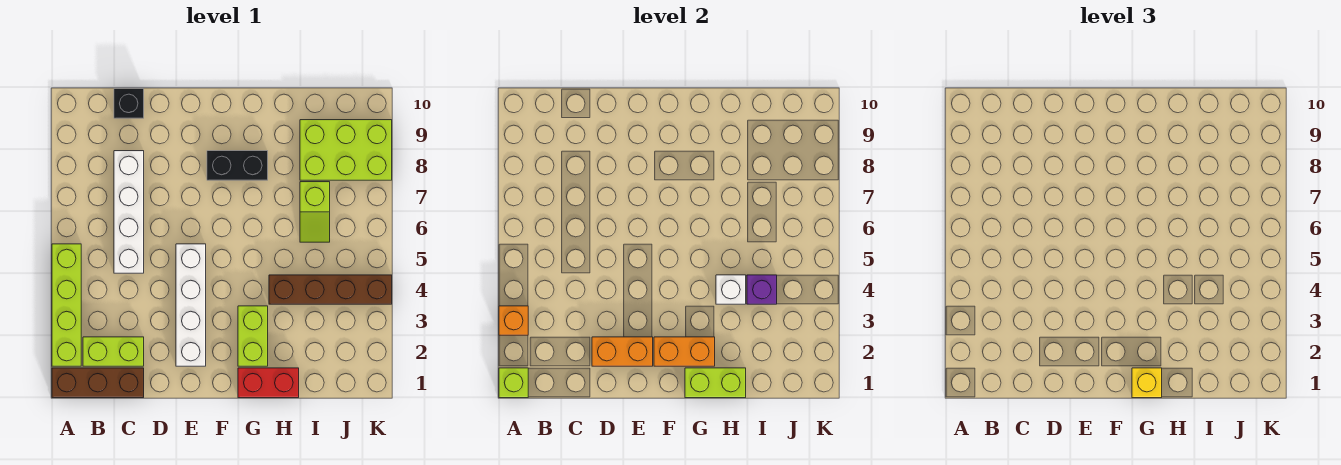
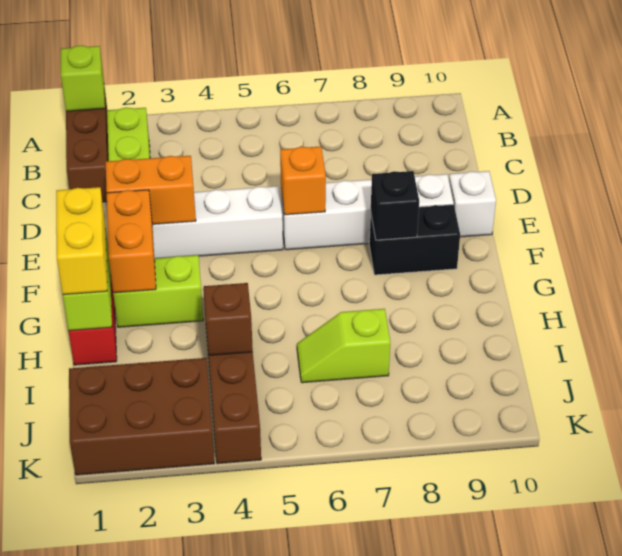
lime 1x4 brick [52,244,81,366] -> none
orange 1x1 brick [499,306,528,335] -> orange 1x1 brick moved to [280,146,326,215]
white 1x4 brick [114,151,144,273] -> white 1x4 brick moved to [281,174,454,250]
black 1x1 brick [114,89,144,118] -> black 1x1 brick moved to [371,171,419,240]
orange 1x2 brick [592,337,653,366] -> orange 1x2 brick turned to [106,156,196,224]
black 1x2 brick [207,151,268,180] -> black 1x2 brick turned to [369,204,460,275]
yellow 1x1 brick [1132,368,1162,398] -> yellow 1x2 brick [56,187,107,295]
white 1x1 brick [716,275,746,304] -> white 1x1 brick moved to [449,171,496,237]
purple 1x1 brick [747,275,777,304] -> brown 1x1 brick [204,283,253,356]
lime 2x3 brick [300,120,392,180] -> none
none -> brown 2x3 brick [69,358,215,475]

